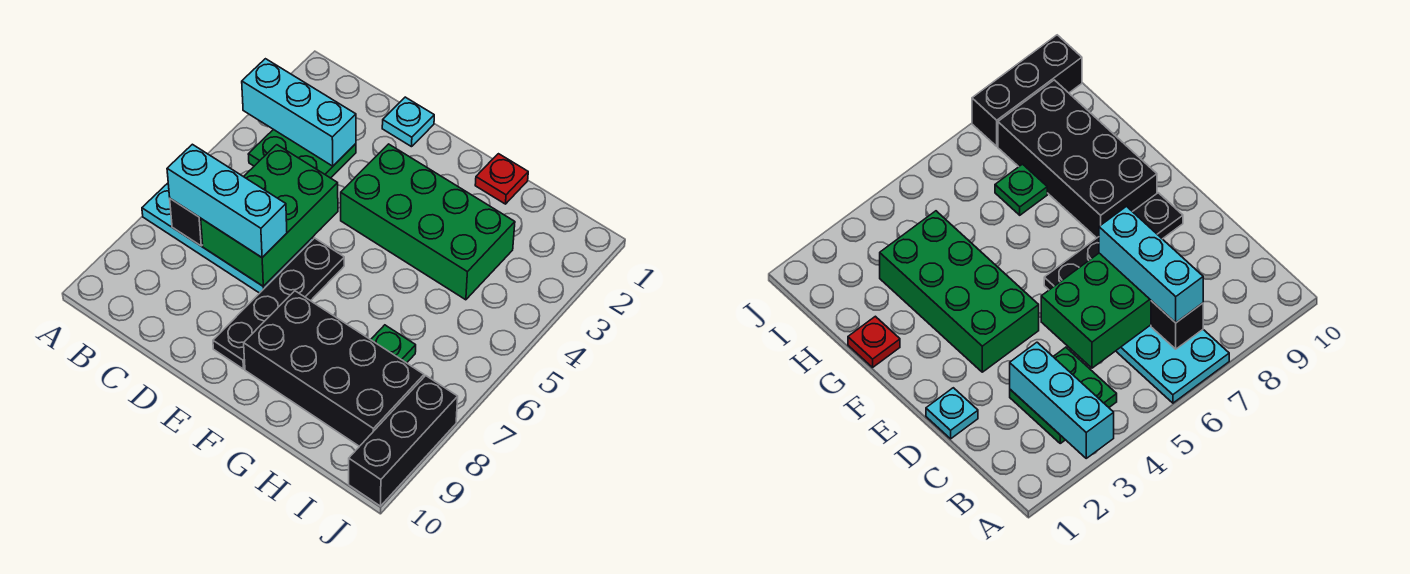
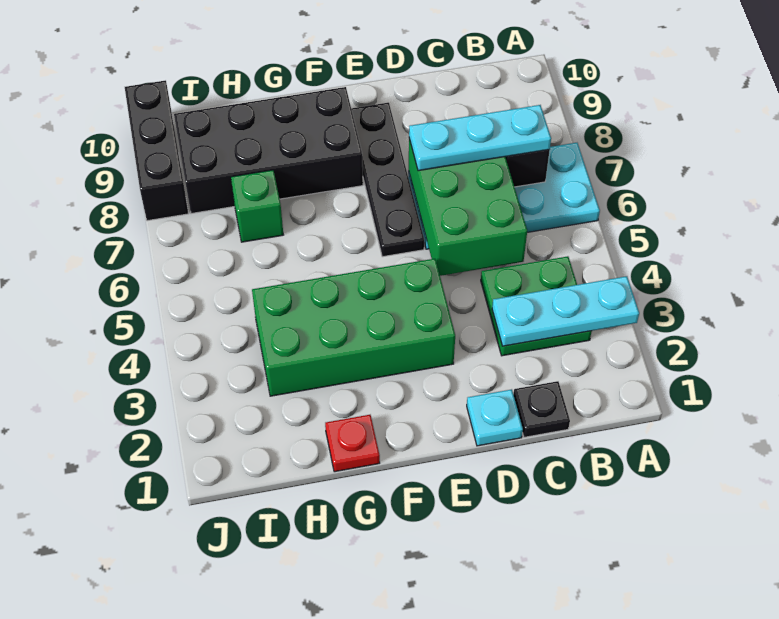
cyan 1x3 brick [242,59,356,166] -> cyan 1x3 plate [492,276,639,346]
cyan 1x3 brick [167,144,287,257] -> cyan 1x3 plate [409,105,551,171]
none -> black 1x1 plate [513,381,570,437]
green 1x1 plate [371,325,416,363] -> green 1x1 brick [231,170,283,242]

